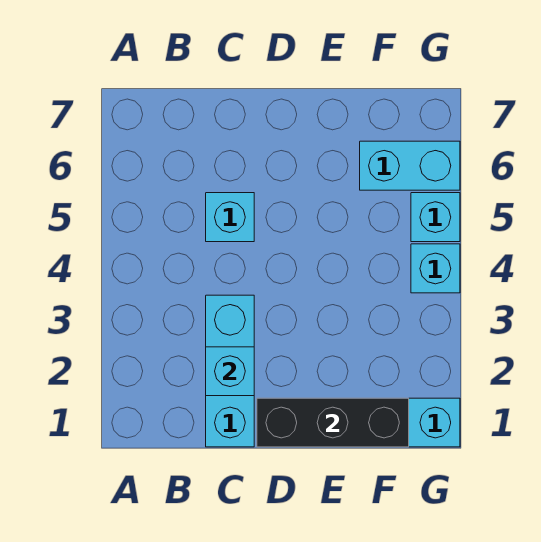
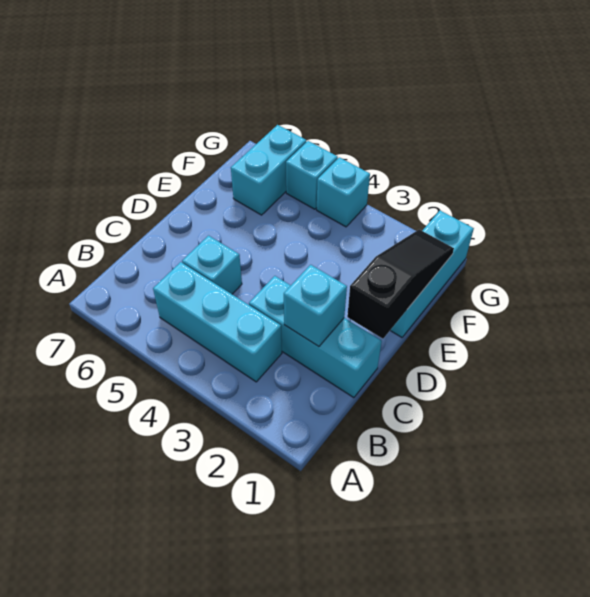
none -> cyan 1x3 brick [153,262,282,382]
black 1x3 brick [257,398,409,447] -> black 1x3 slope [347,229,454,339]

